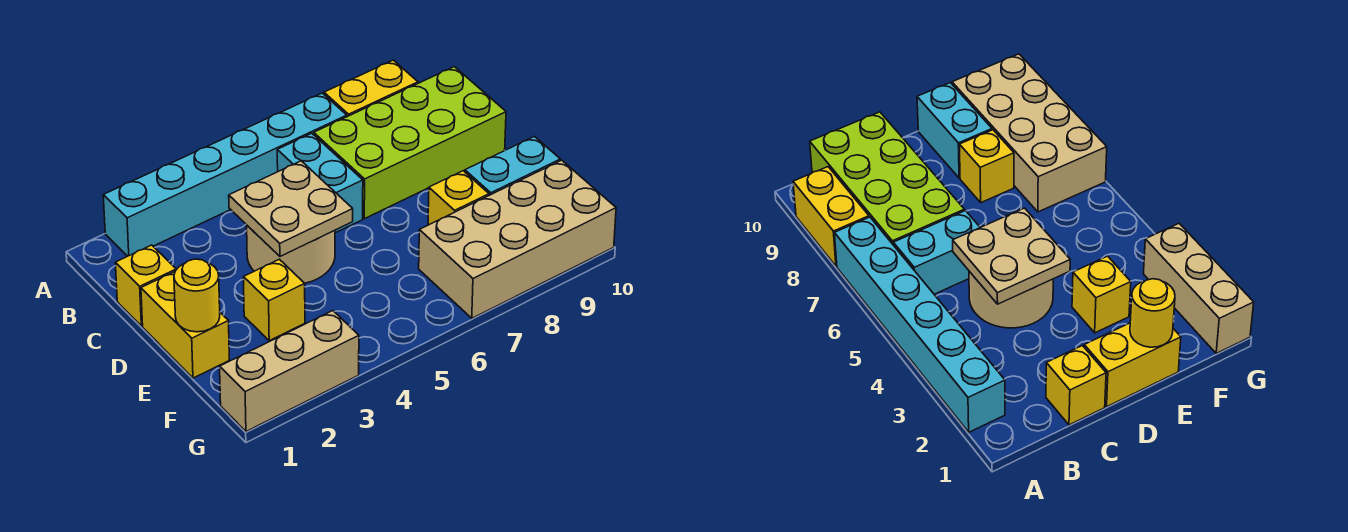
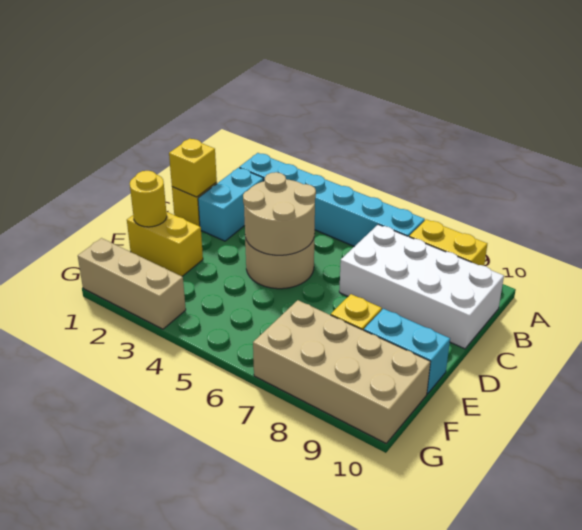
cyan 1x2 brick [277,133,363,233] -> cyan 1x2 brick moved to [198,168,263,241]
lime 2x4 brick [314,67,506,219] -> white 2x4 brick [339,225,504,349]
tan 2x2 plate [229,161,353,256] -> tan 2x2 round brick [243,172,316,255]
yellow 1x2 brick [141,272,229,378] -> yellow 1x2 brick turned to [127,212,203,276]
yellow 1x1 brick [243,259,305,341] -> yellow 1x1 brick moved to [169,139,217,197]

